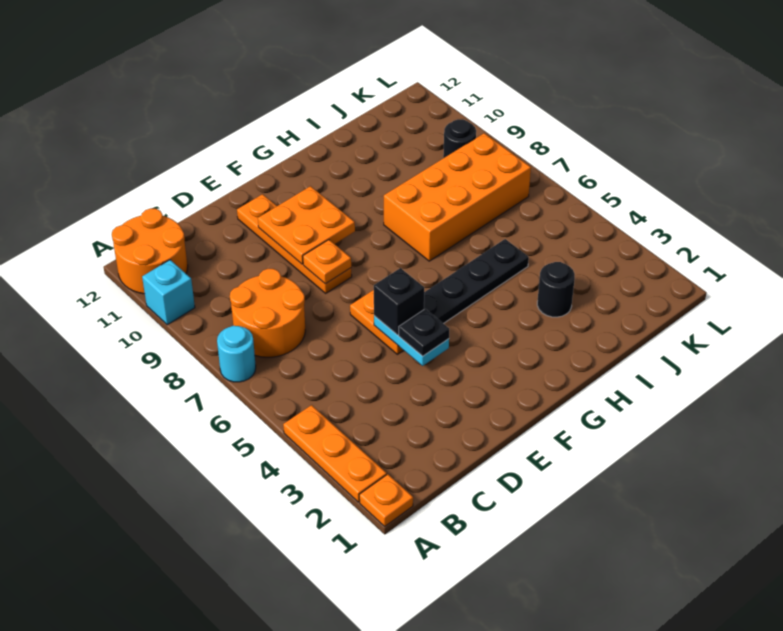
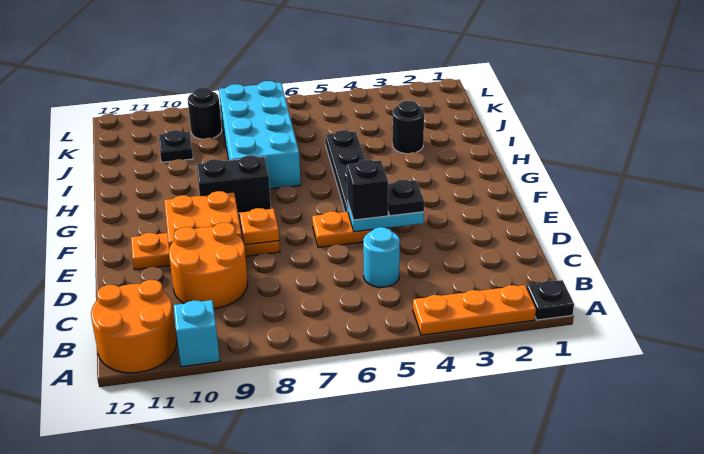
orange 1x1 plate [359,474,413,526] -> black 1x1 plate [527,280,574,320]
cyan 1x1 round brick [217,326,256,382] -> cyan 1x1 round brick moved to [363,227,400,287]
orange 2x2 round brick [230,269,305,357] -> orange 2x2 round brick moved to [169,223,248,309]
none -> black 1x2 brick [196,156,271,213]
orange 2x4 brick [384,133,531,261] -> cyan 2x4 brick [219,81,301,189]
none -> black 1x1 plate [159,130,193,162]

